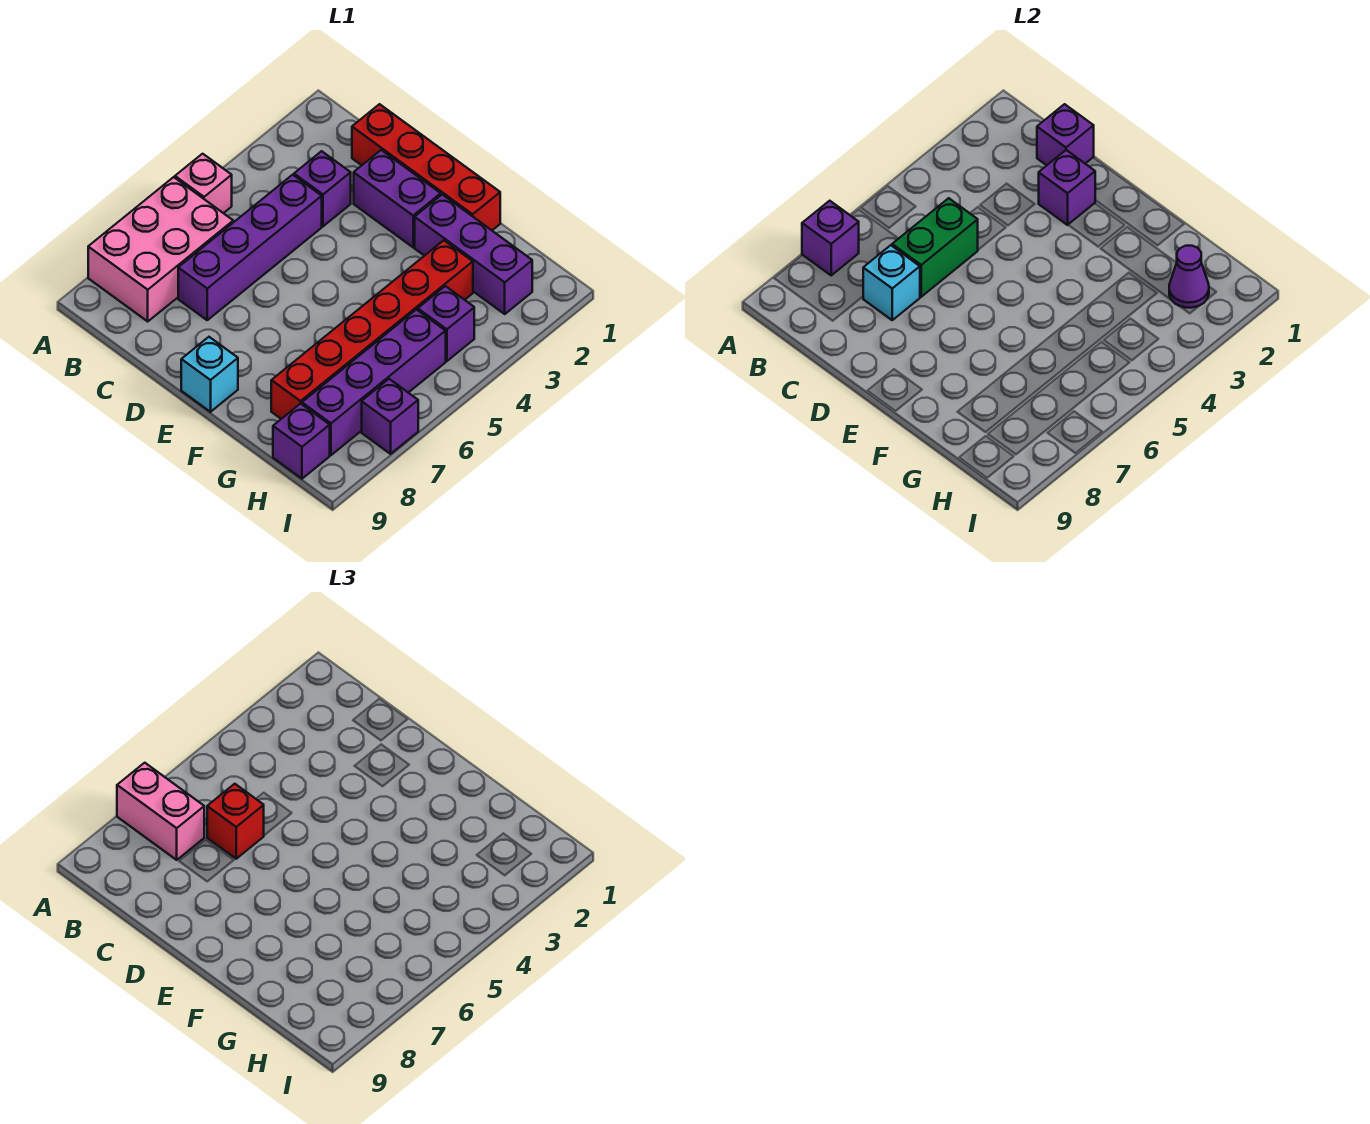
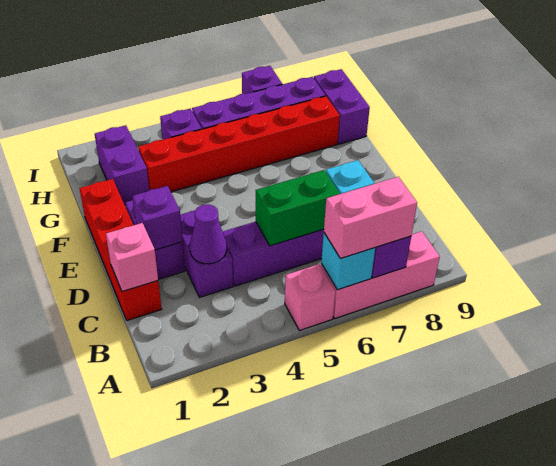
pink 2x3 brick [88,177,233,321] -> pink 1x3 brick [321,231,440,319]
pink 1x2 brick [117,763,204,860] -> pink 1x2 brick turned to [324,177,417,259]
purple 1x1 brick [1037,104,1094,165] -> pink 1x1 brick [106,223,158,292]
purple 1x1 brick [294,151,351,226] -> purple 1x2 brick [180,211,233,297]
red 1x1 brick [207,784,264,859] -> none
cyan 1x1 brick [181,337,238,412] -> cyan 1x1 brick moved to [321,233,375,290]
purple 1x3 brick [415,195,532,314] -> purple 1x2 brick [95,125,149,205]
purple 1x1 cone [1169,246,1209,308] -> purple 1x1 cone moved to [190,204,227,264]
purple 1x1 brick [273,404,330,479] -> purple 1x2 brick [314,69,370,144]

